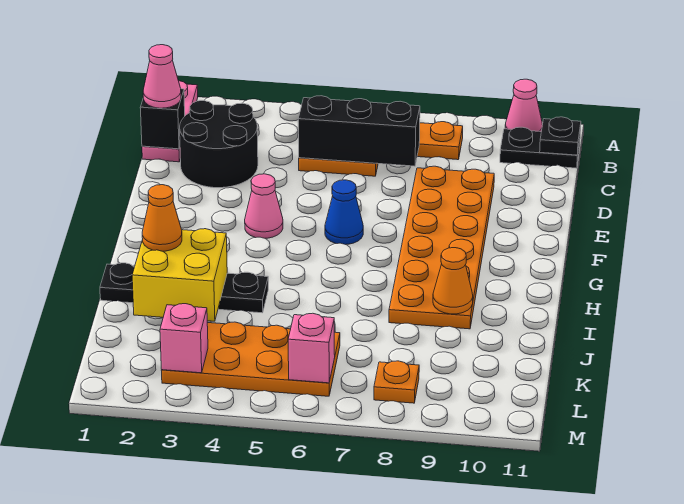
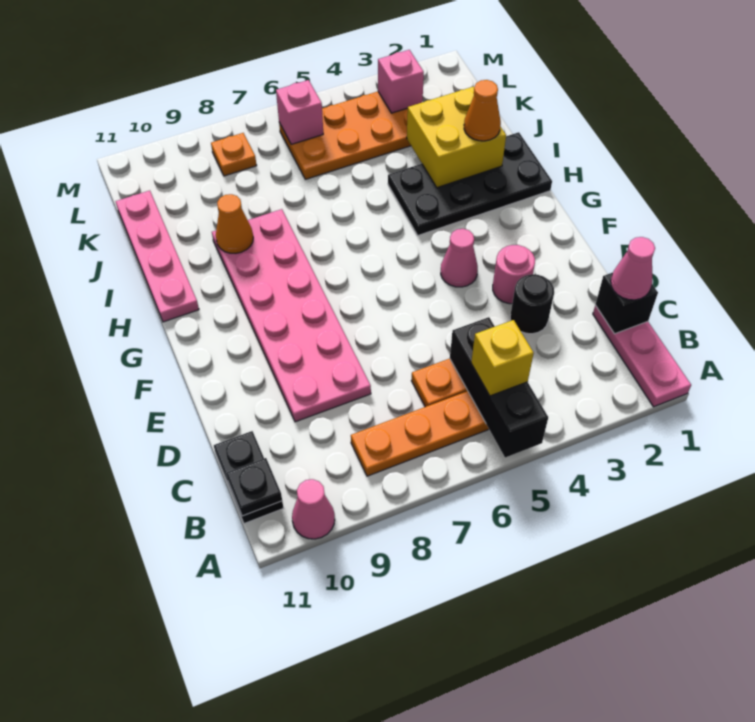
none -> yellow 1x1 brick [471,320,534,396]
black 1x2 plate [500,127,580,168] -> black 1x2 plate turned to [214,431,283,524]
black 2x2 round brick [180,101,258,188] -> black 1x1 round brick [510,274,554,334]
black 1x3 brick [298,96,420,166] -> black 1x3 brick turned to [450,317,548,458]
orange 2x6 plate [389,166,494,329] -> pink 2x6 plate [212,209,371,422]
none -> pink 1x1 round brick [493,245,535,304]
blue 1x1 cone [325,180,363,245] -> none
none -> pink 1x4 plate [116,191,199,322]
black 1x4 plate [100,263,268,313] -> black 2x4 plate [388,132,552,235]

